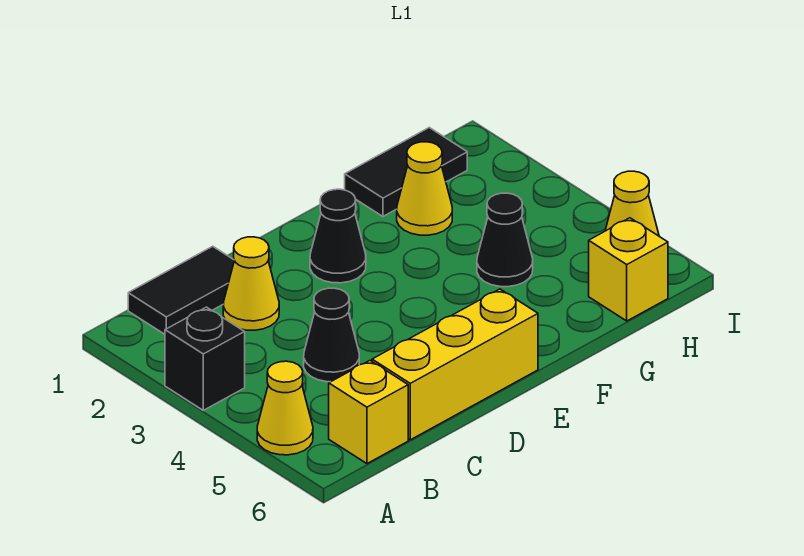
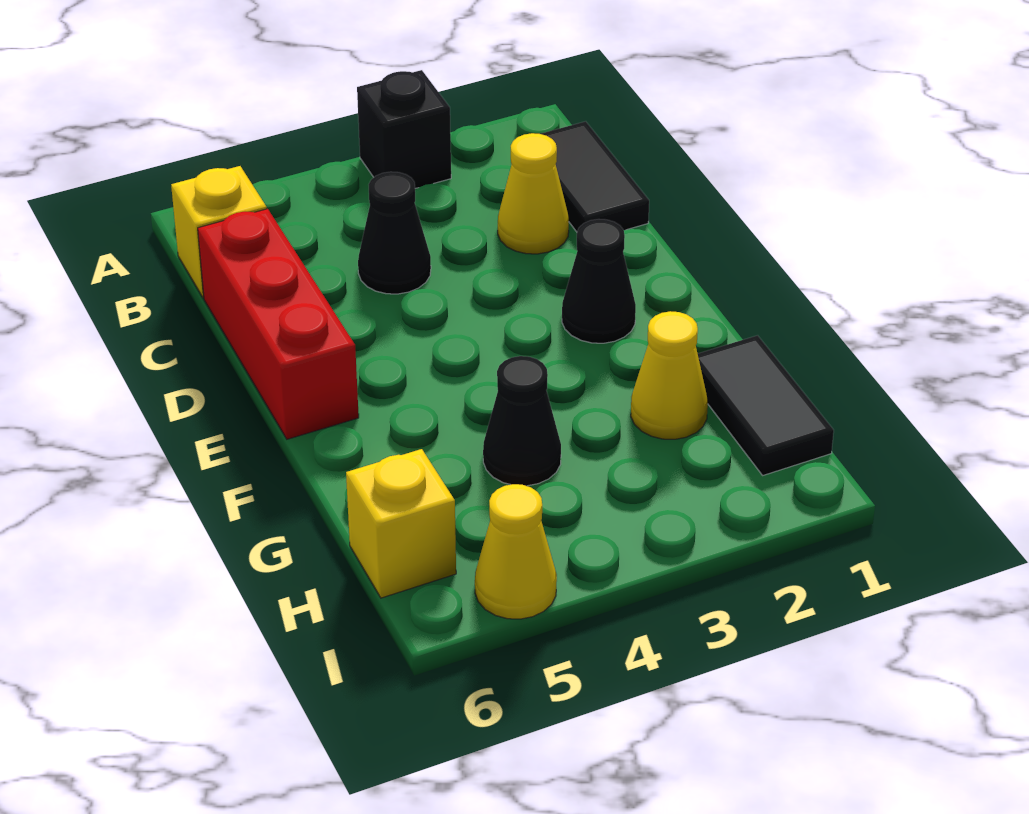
yellow 1x1 cone [257,361,313,455] -> none
yellow 1x3 brick [372,289,538,440] -> red 1x3 brick [198,209,359,439]

